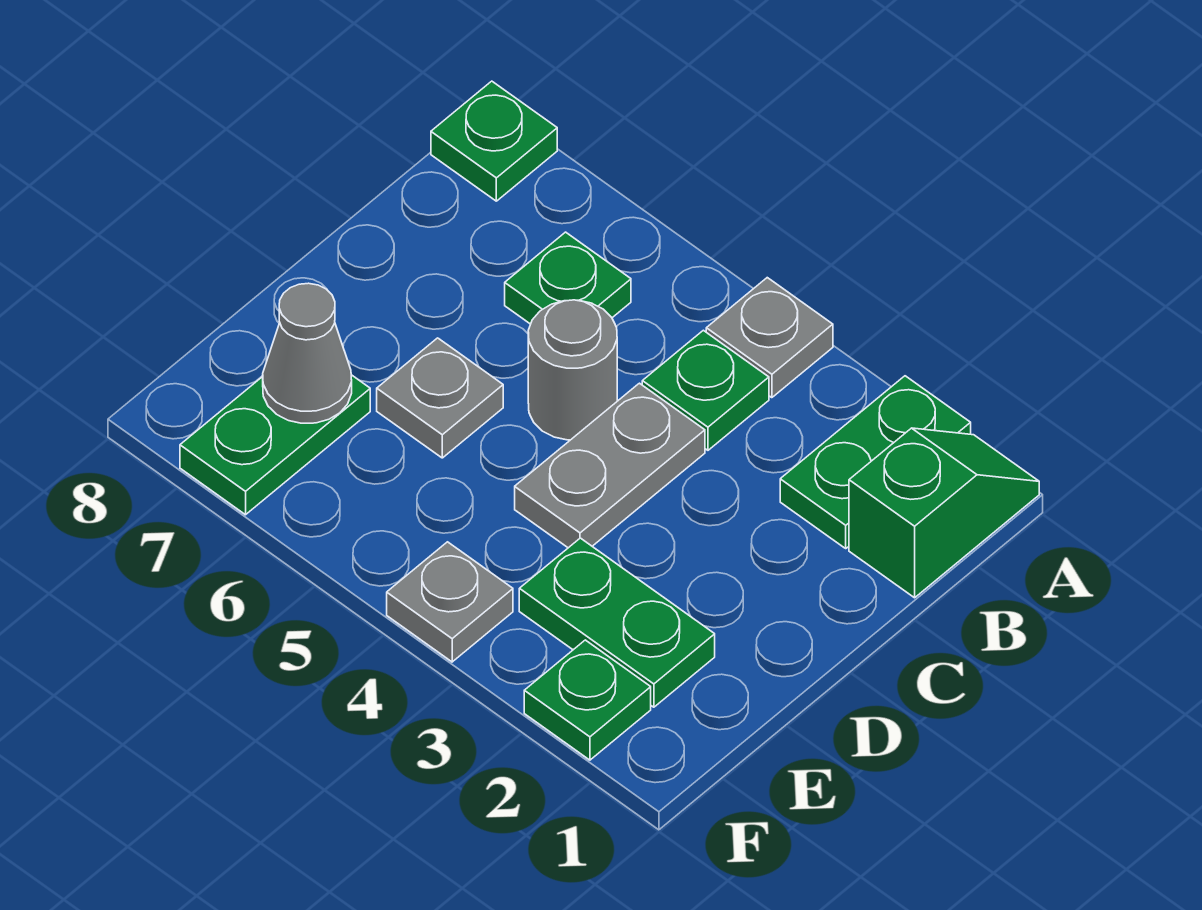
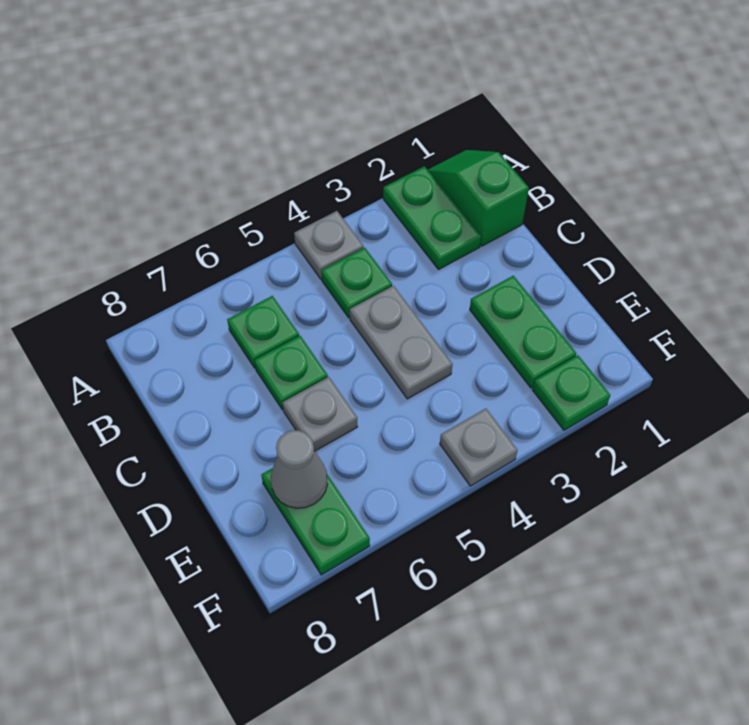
green 1x1 plate [431,81,557,201] -> green 1x1 plate moved to [254,336,328,410]
grey 1x1 round brick [528,300,617,440] -> none
green 1x2 plate [519,538,715,707] -> green 1x2 plate turned to [470,276,576,388]

